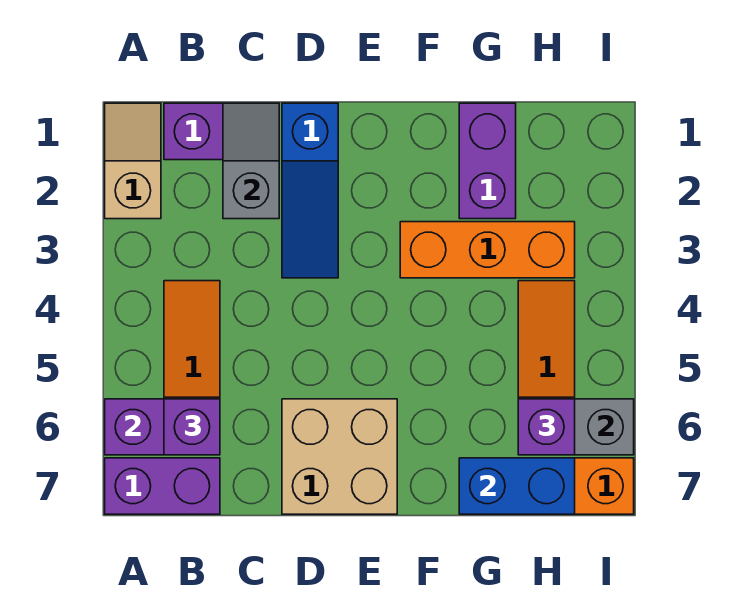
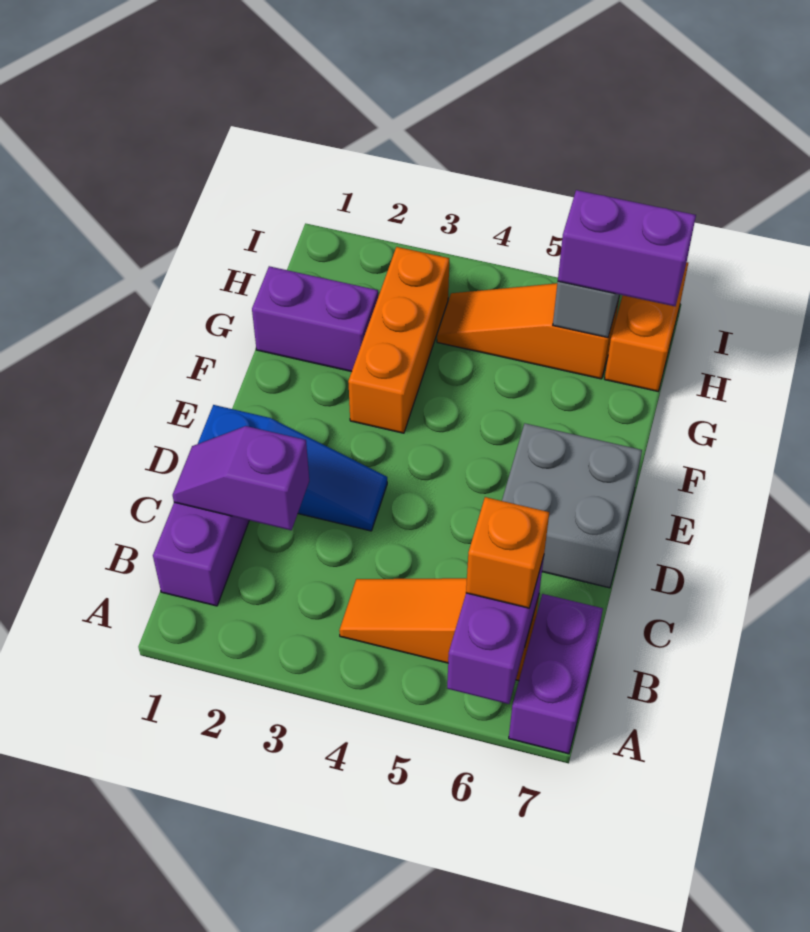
tan 1x2 slope [105,103,161,219] -> none
purple 1x1 brick [164,399,220,455] -> orange 1x1 brick [466,497,549,608]
grey 1x2 slope [223,103,279,219] -> purple 1x2 slope [173,426,309,530]
tan 2x2 brick [282,399,397,514] -> grey 2x2 brick [502,423,642,588]
blue 1x2 brick [459,458,575,514] -> none
purple 1x1 brick [518,399,575,455] -> purple 1x2 brick [558,190,696,306]

